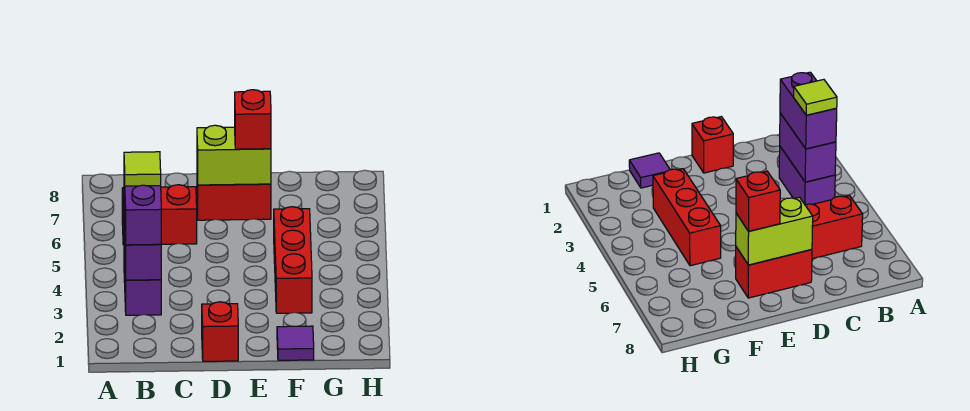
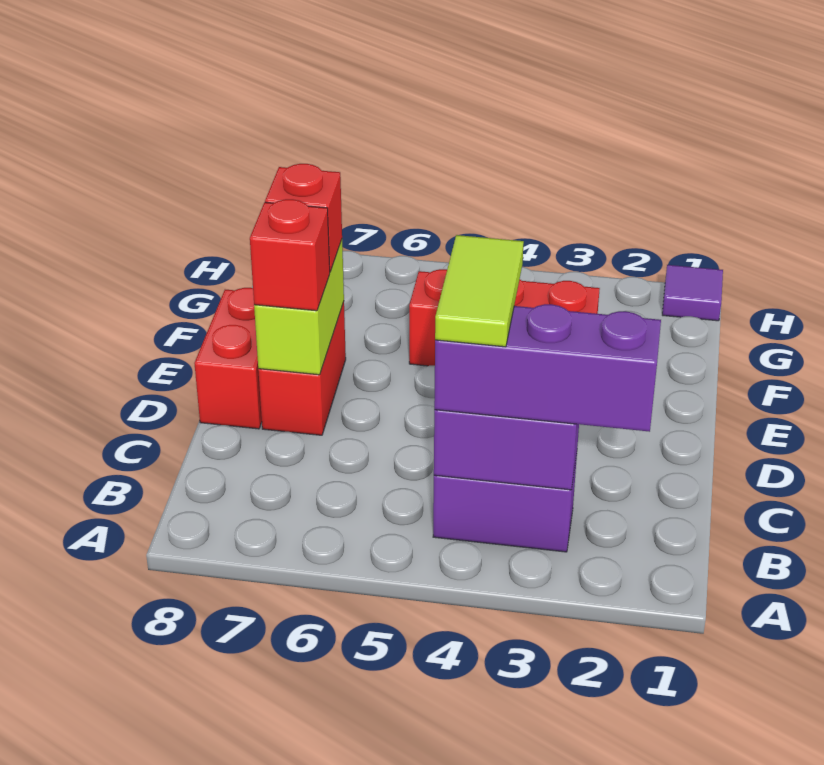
purple 1x2 brick [124,177,161,245] -> purple 1x3 brick [434,304,661,432]
lime 1x1 tile [124,152,161,186] -> lime 1x2 tile [435,235,524,347]
red 1x2 brick [122,185,197,245] -> red 1x2 brick moved to [194,288,262,429]
red 1x1 brick [202,302,238,361] -> red 1x1 brick moved to [250,199,330,311]
purple 1x1 tile [277,326,314,360] -> purple 1x1 tile moved to [662,265,723,321]

